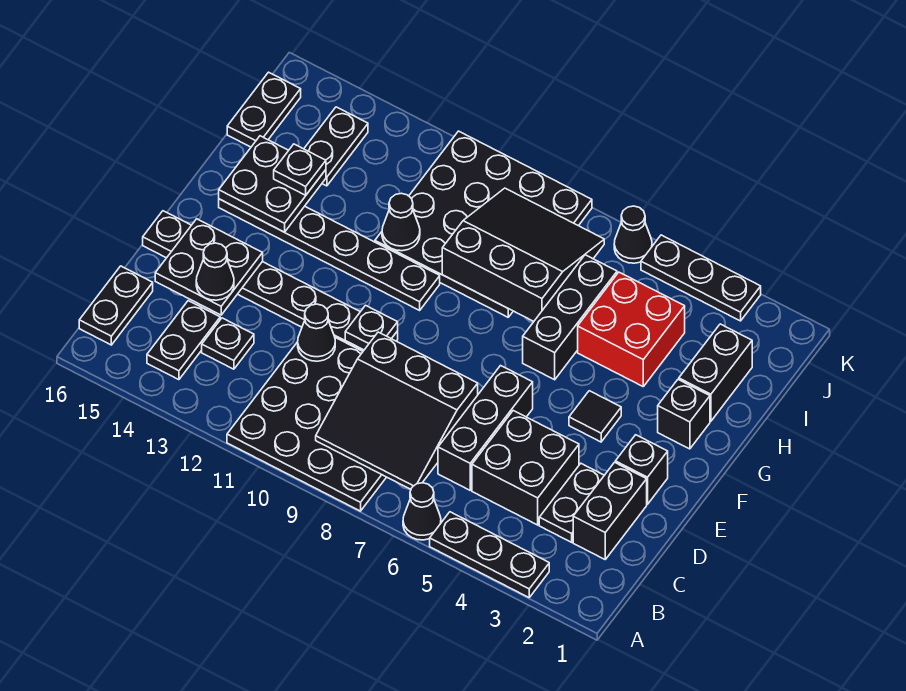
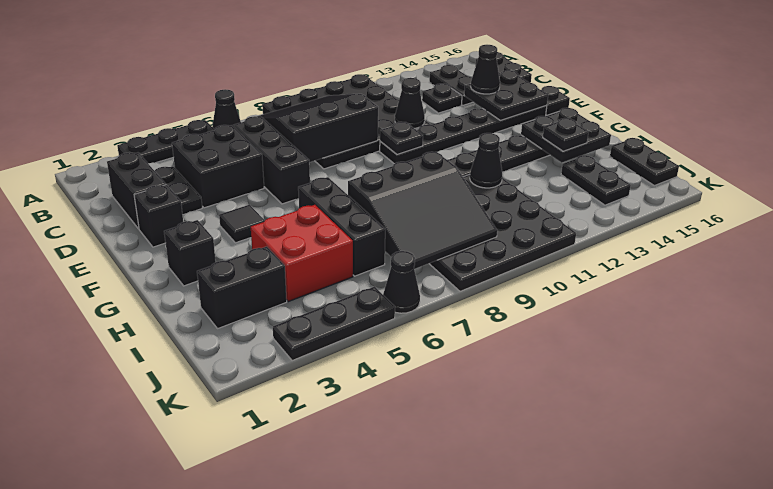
black 1x2 brick [679,324,752,421] -> black 1x2 brick turned to [197,246,287,328]

